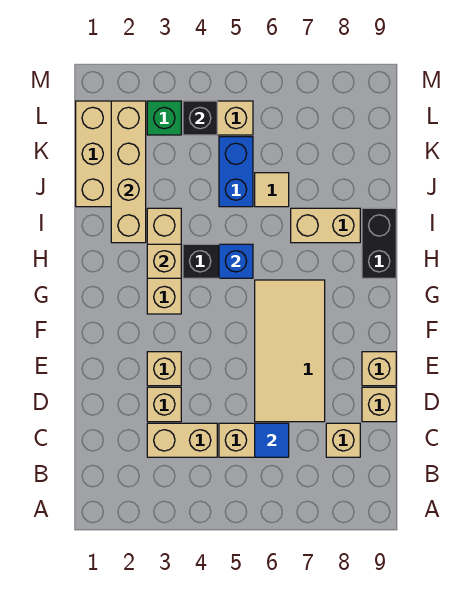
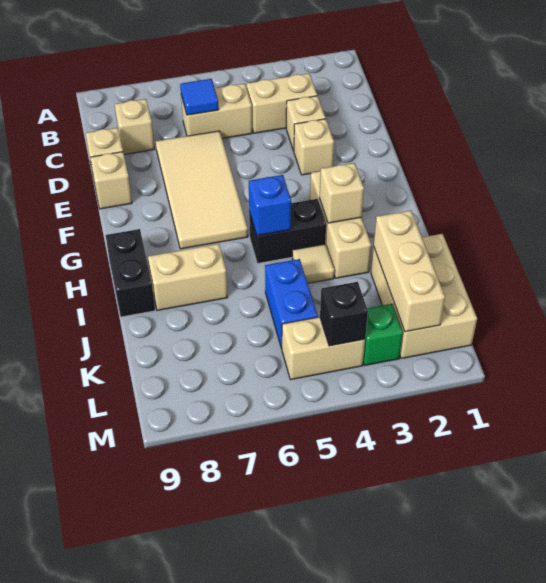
tan 1x4 brick [111,101,146,243] -> tan 1x3 brick [374,211,445,332]
tan 1x1 tile [255,173,289,207] -> tan 1x1 tile moved to [292,244,334,283]

